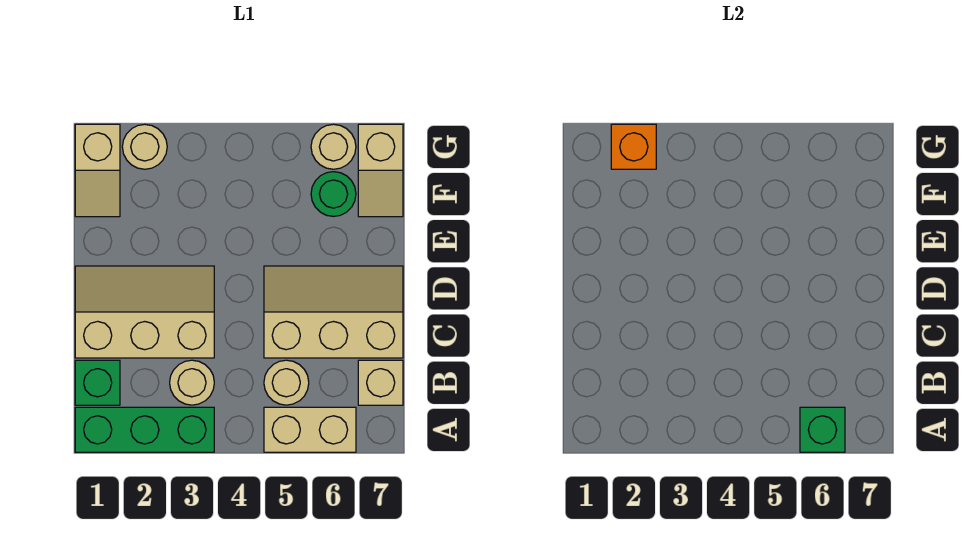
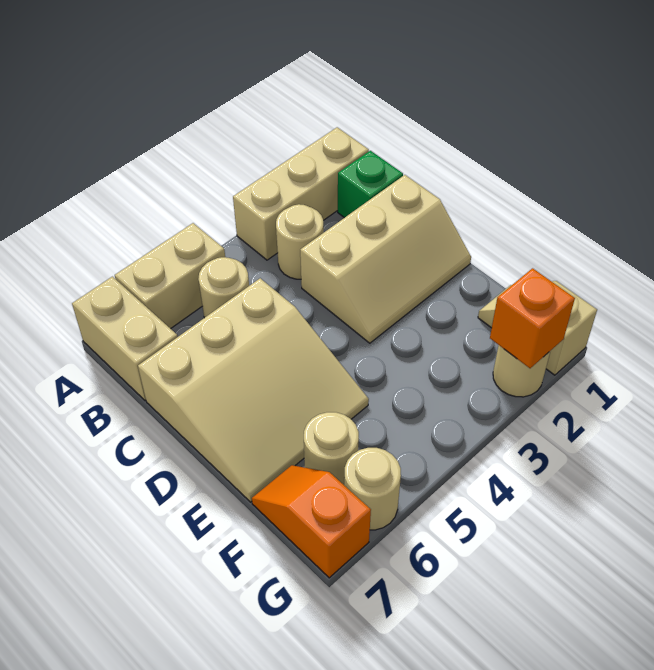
green 1x3 brick [75,407,214,452] -> tan 1x3 brick [233,127,369,260]
green 1x1 brick [800,407,845,452] -> none
tan 1x1 brick [358,360,403,405] -> tan 1x2 brick [72,277,178,400]
tan 2x3 slope [264,266,403,358] -> tan 3x3 slope [138,278,369,502]
green 1x1 round brick [311,172,356,216] -> tan 1x1 round brick [304,412,359,485]
tan 1x2 slope [358,124,403,217] -> orange 1x2 slope [252,465,371,578]

